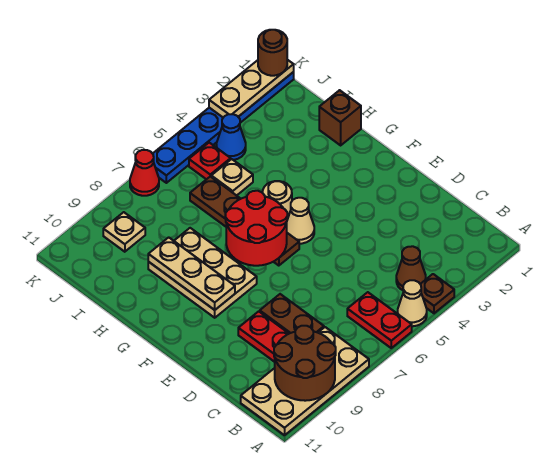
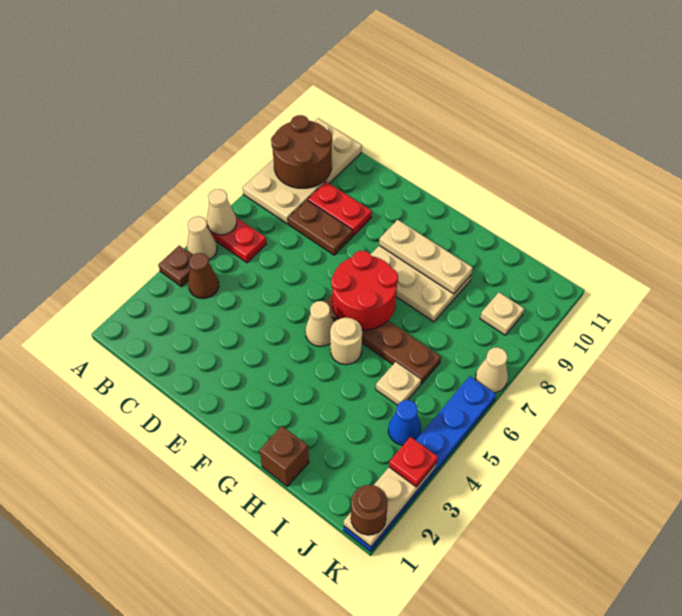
none -> tan 1x1 cone [207,189,237,235]
red 1x1 plate [189,143,231,179] -> red 1x1 plate moved to [389,437,438,487]
red 1x1 cone [130,150,159,196] -> tan 1x1 cone [475,347,508,393]

